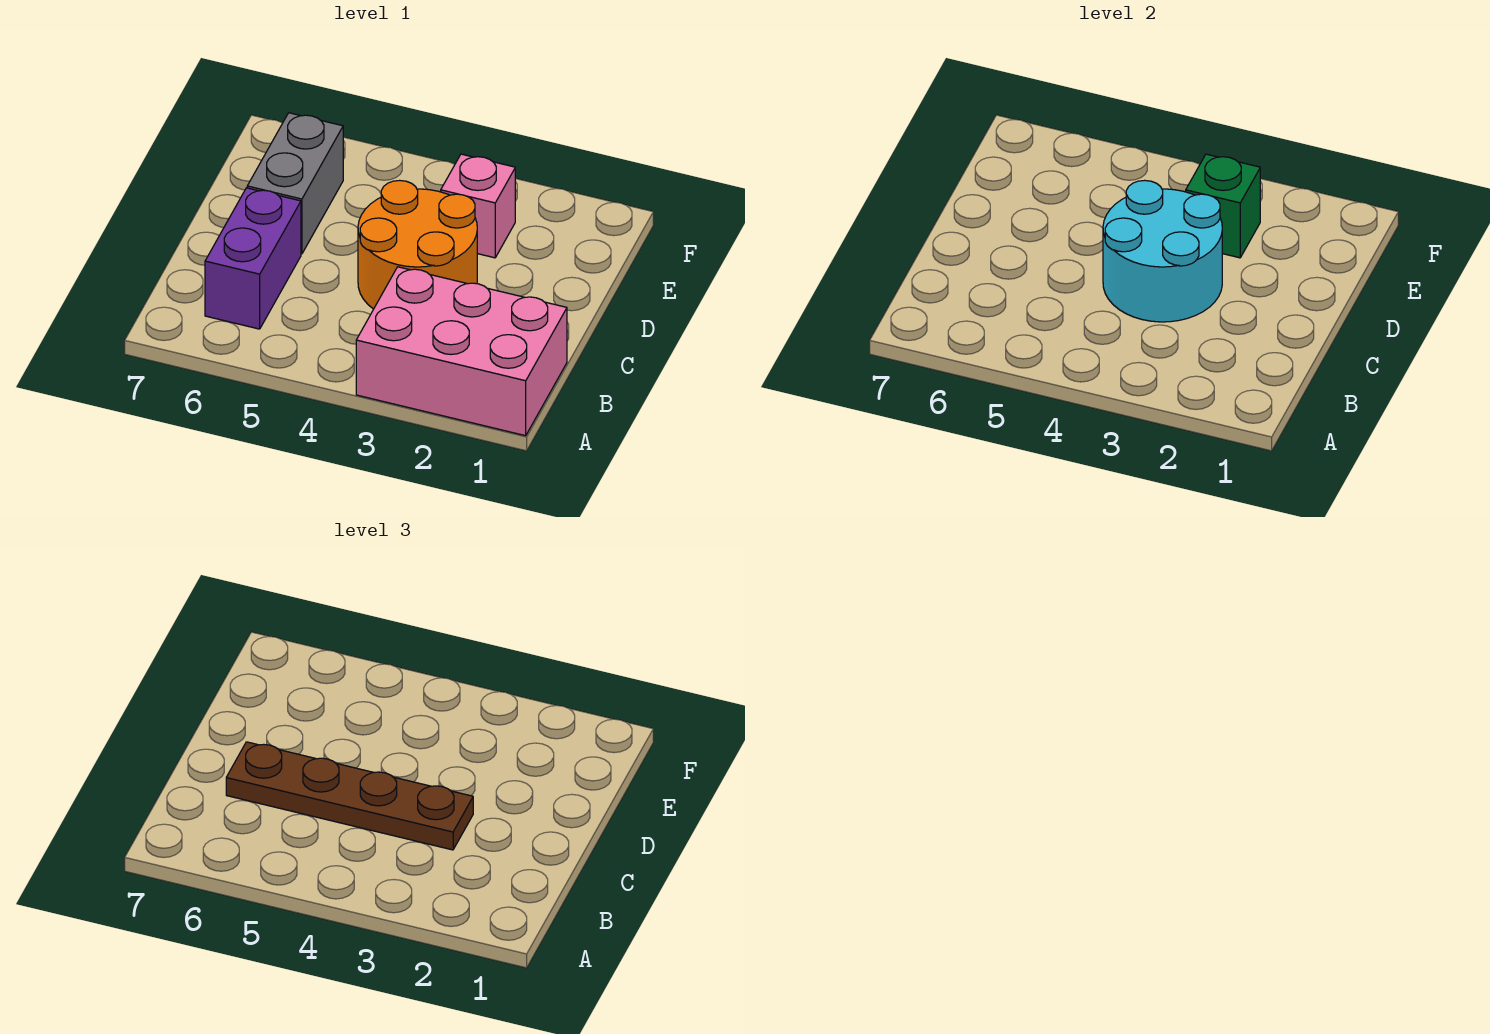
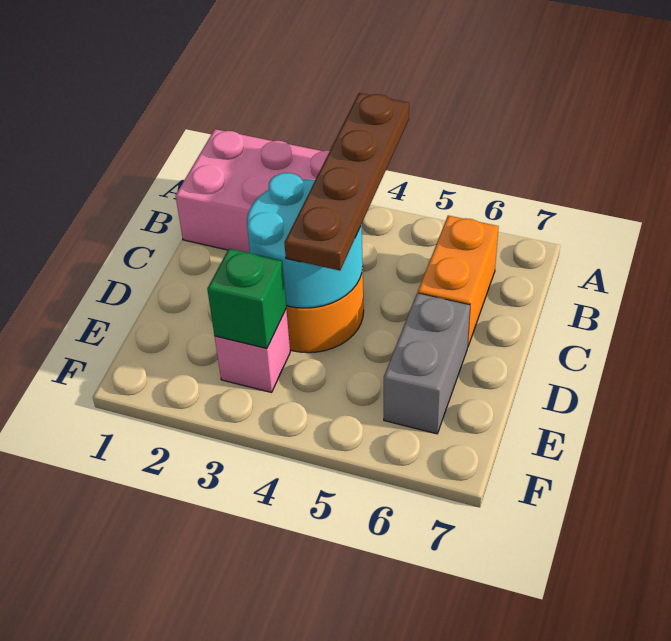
purple 1x2 brick [205,188,301,329] -> orange 1x2 brick [418,216,499,346]
brown 1x4 plate [226,742,473,850] -> brown 1x4 plate turned to [284,93,409,271]

